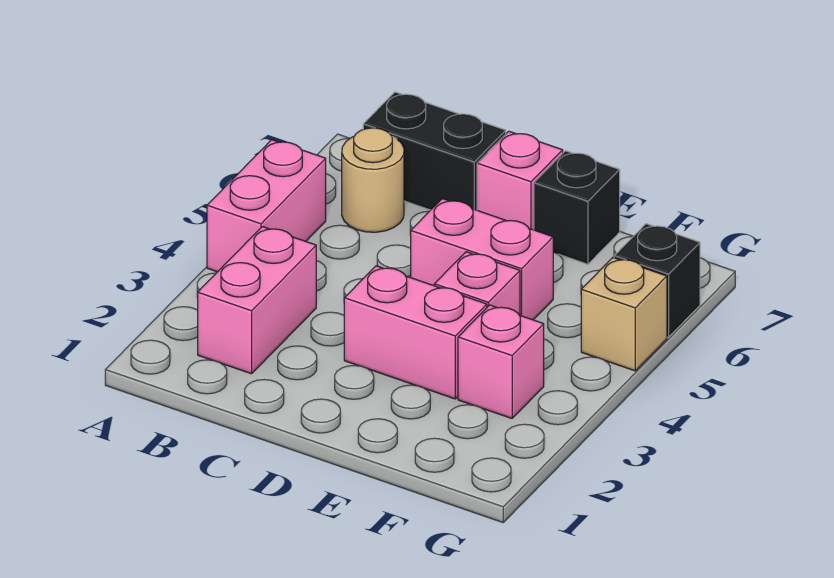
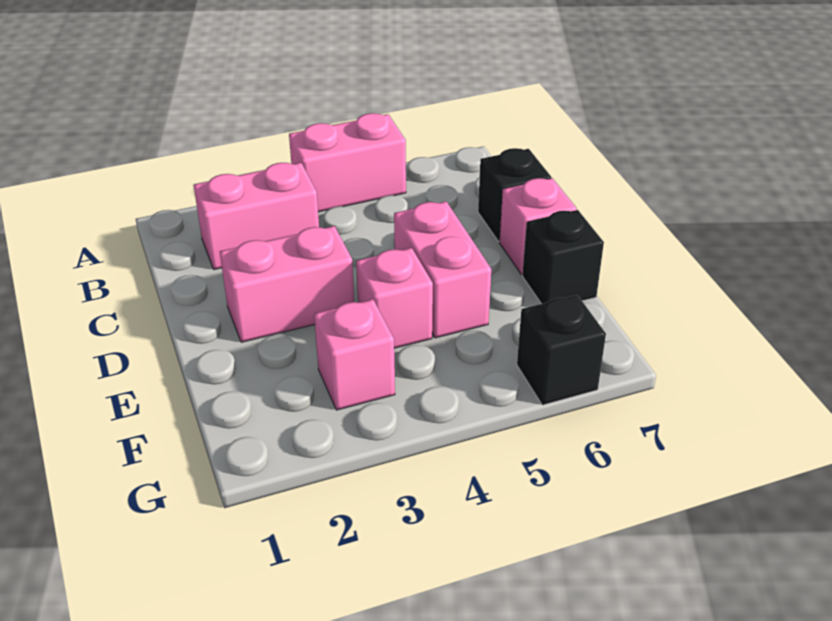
tan 1x1 round brick [342,128,404,232] -> none
black 1x2 brick [363,92,506,210] -> black 1x1 brick [478,148,551,242]
pink 1x2 brick [344,266,487,399] -> pink 1x2 brick turned to [220,226,354,342]
tan 1x1 brick [581,258,667,371] -> none

